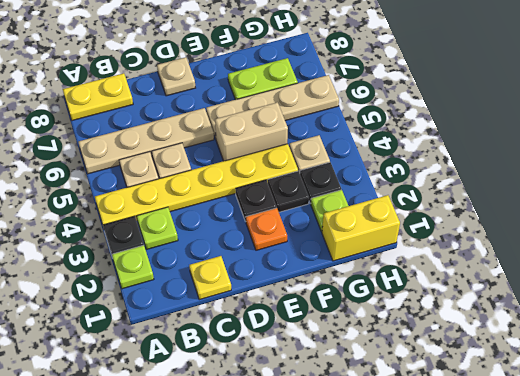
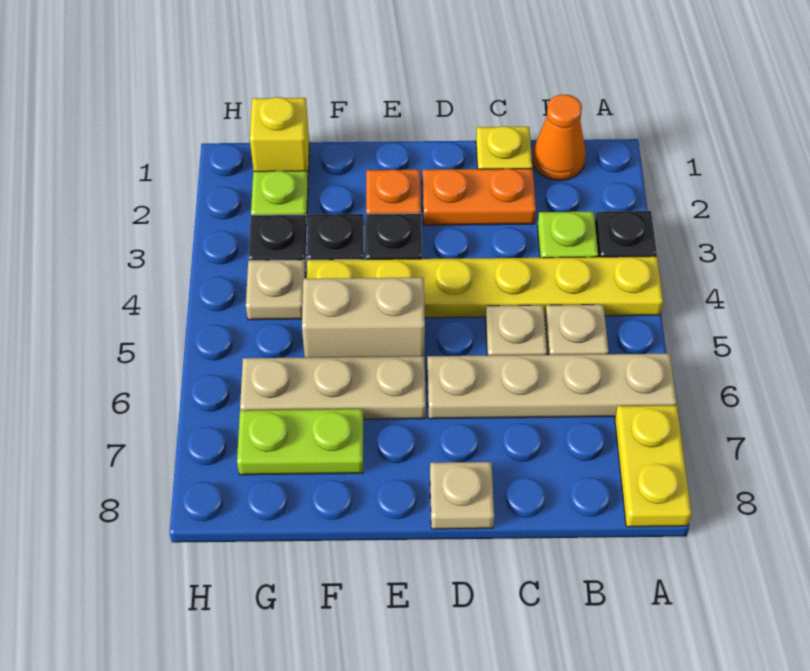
lime 1x1 plate [112,245,154,289] -> none
yellow 1x2 plate [63,73,133,121] -> yellow 1x2 plate turned to [615,405,692,527]
none -> orange 1x1 cone [532,95,586,180]
none -> orange 1x2 plate [422,169,536,225]
tan 1x4 plate [206,75,339,139] -> tan 1x3 plate [240,356,426,419]
yellow 1x2 brick [322,195,400,261] -> yellow 1x1 brick [250,97,309,176]

